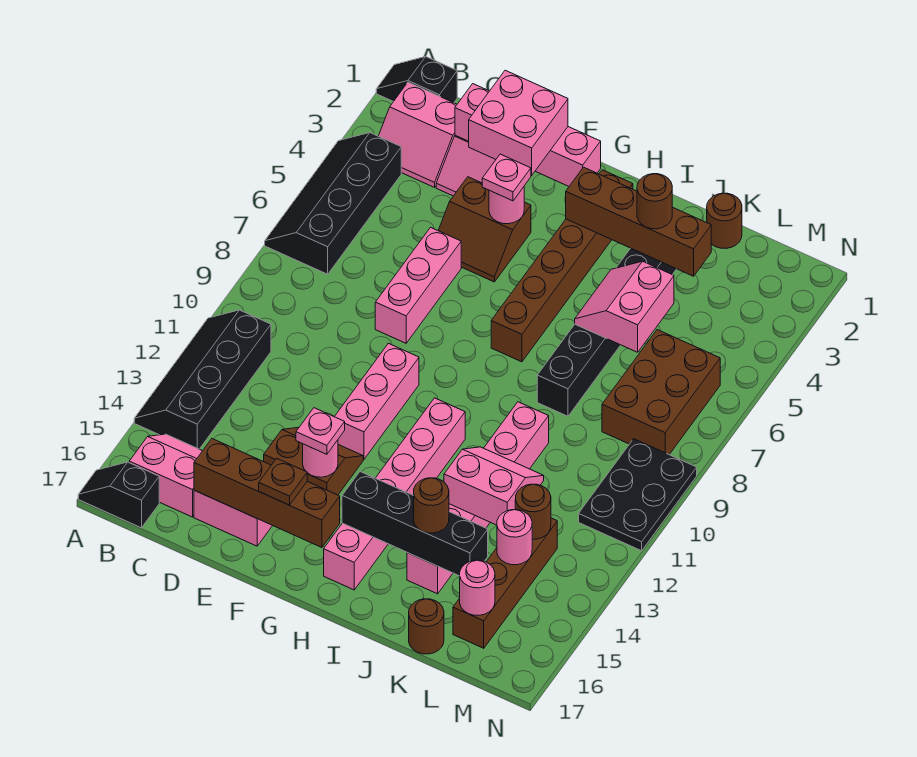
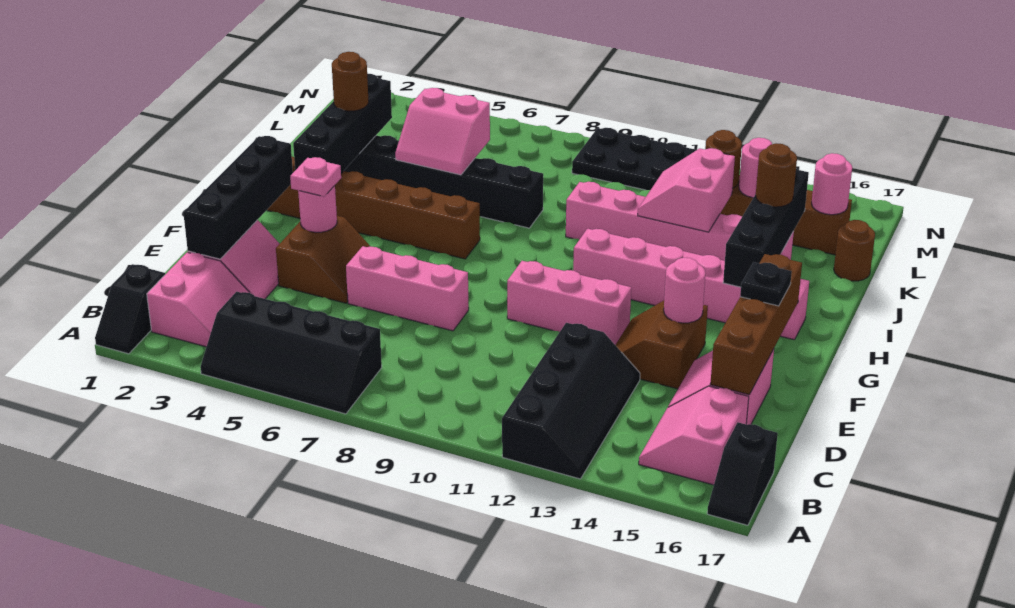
black 2x4 slope [134,310,271,449] -> black 2x4 slope turned to [502,323,640,479]
pink 1x4 brick [455,84,601,186] -> black 1x4 brick [183,136,293,259]
pink 2x2 brick [469,70,568,175] -> none
pink 1x1 plate [296,408,345,454] -> none
brown 1x1 plate [259,458,307,505] -> black 1x1 plate [740,262,792,306]
brown 1x4 brick [566,167,711,276] -> black 1x4 brick [293,74,392,173]
brown 1x1 round brick [707,193,742,248] -> none
brown 2x3 brick [602,330,720,455] -> none

